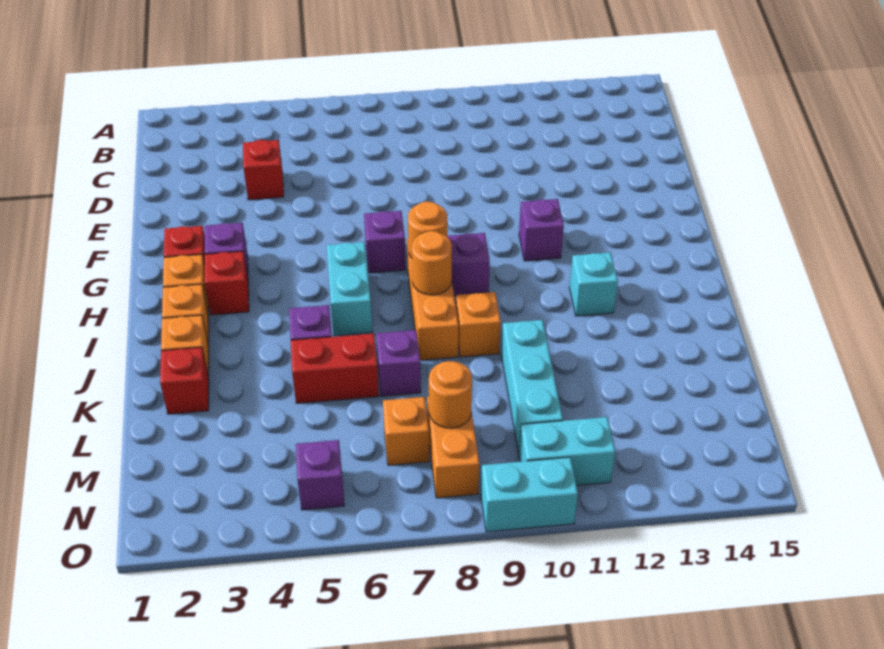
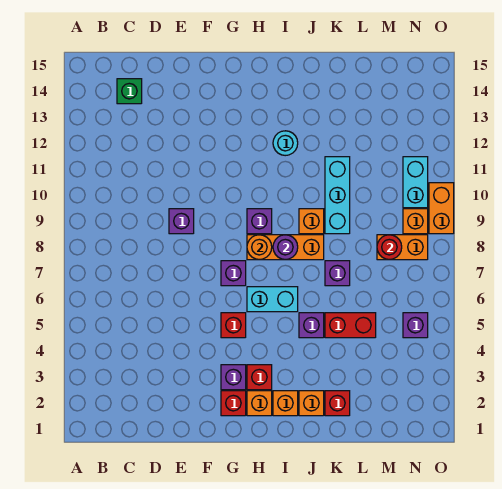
none -> green 1x1 brick [117,79,142,104]
red 1x1 brick [243,140,284,200] -> red 1x1 brick moved to [221,313,246,338]
purple 1x1 brick [519,199,564,261] -> purple 1x1 brick moved to [169,209,194,234]
orange 1x1 round brick [412,231,452,295] -> purple 1x1 round brick [273,235,298,260]
cyan 1x1 brick [569,252,618,316] -> cyan 1x1 round brick [273,131,298,156]
red 1x2 brick [291,333,379,403] -> red 1x2 brick turned to [325,313,376,338]
cyan 1x3 brick [501,320,563,454] -> cyan 1x3 brick turned to [325,157,350,234]
orange 1x1 brick [383,397,429,465] -> orange 1x1 brick moved to [403,209,428,234]
orange 1x1 round brick [429,361,472,428] -> red 1x1 round brick [377,235,402,260]
cyan 1x2 brick [481,457,578,532] -> orange 1x2 brick [429,183,454,234]

